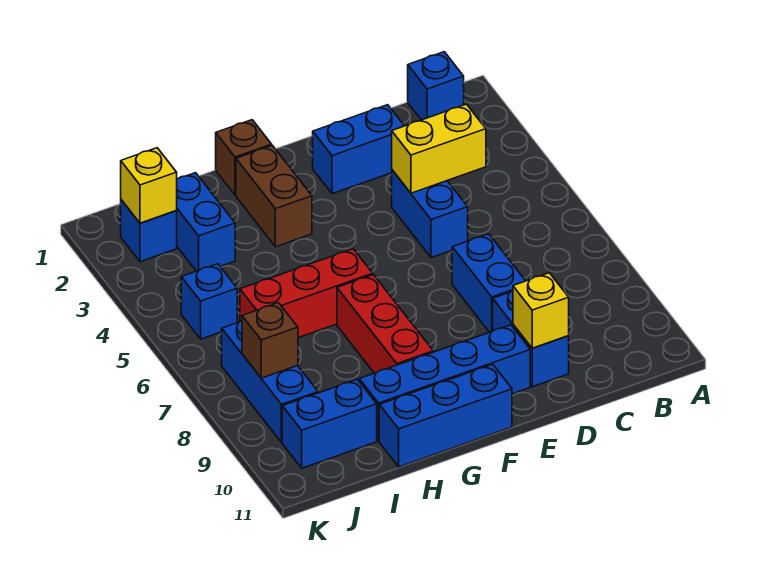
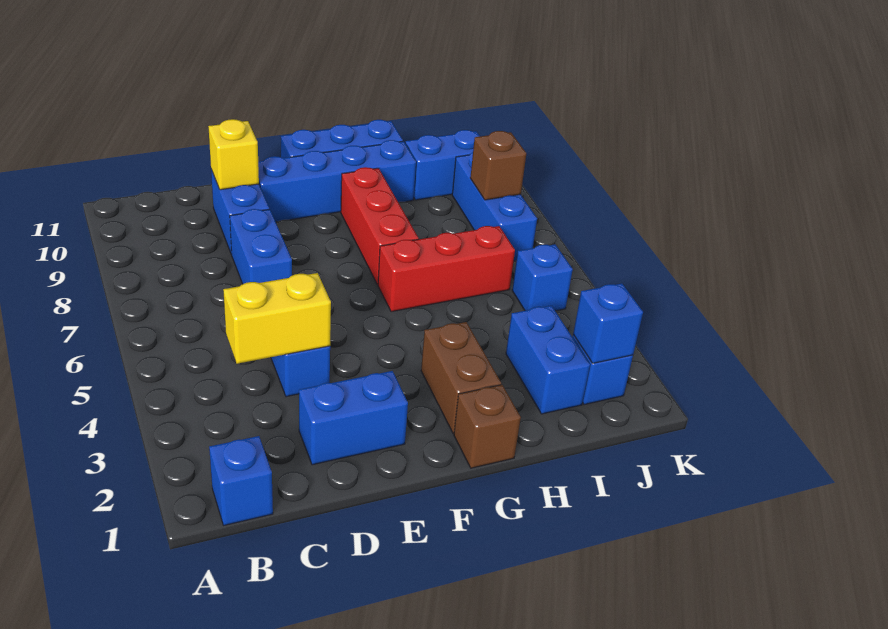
yellow 1x1 brick [121,148,177,223] -> blue 1x1 brick [573,283,643,363]

